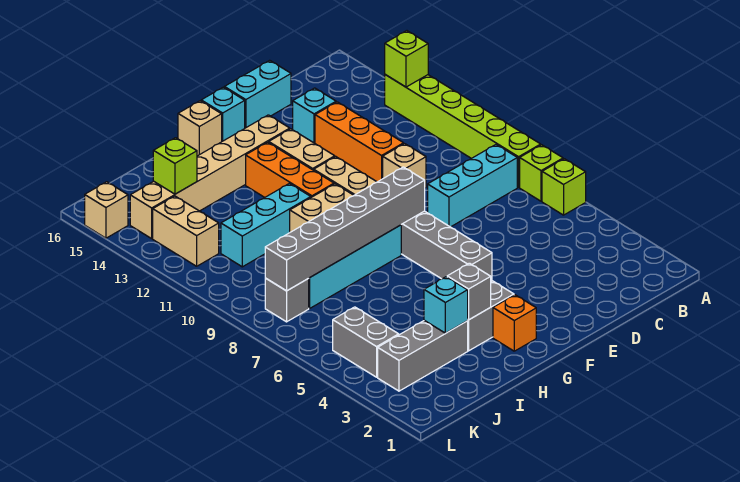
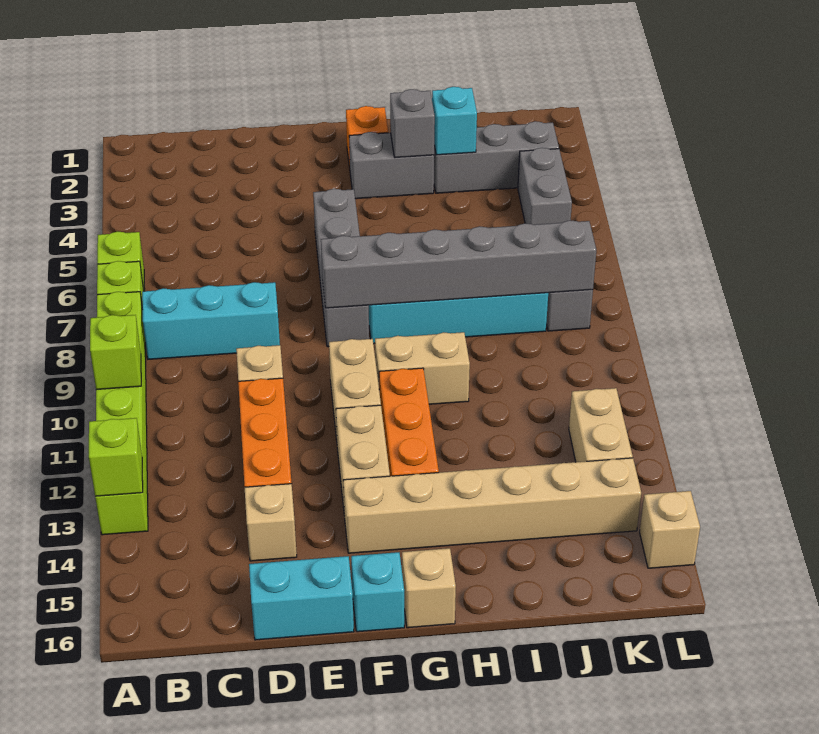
cyan 1x1 brick [293,88,336,143] -> tan 1x1 brick [245,484,297,561]
cyan 1x3 brick [221,183,311,267] -> none
lime 1x1 brick [153,138,197,194] -> lime 1x1 brick moved to [90,315,141,390]

